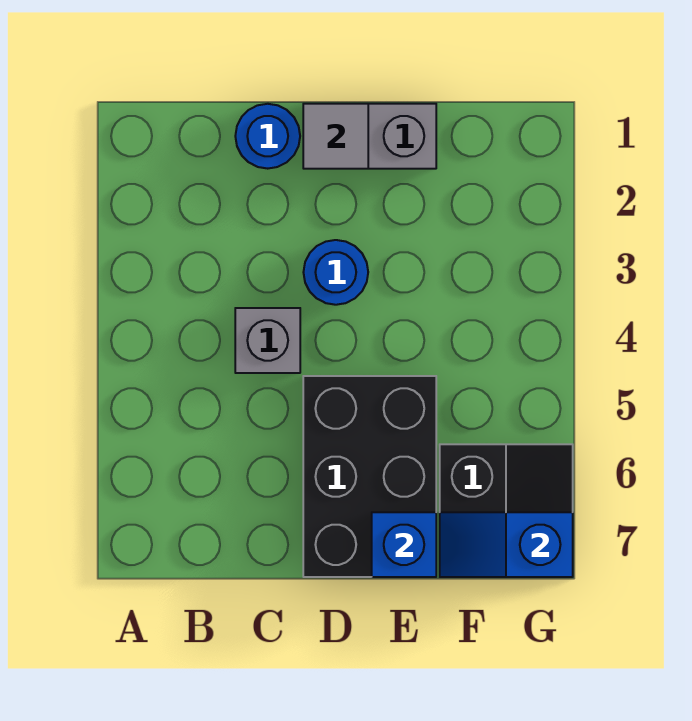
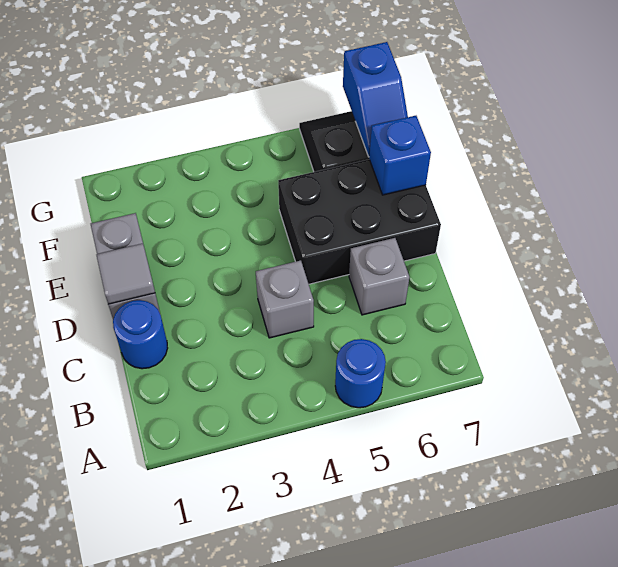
none -> grey 1x1 brick [349,238,410,315]
blue 1x1 round brick [303,240,368,305] -> blue 1x1 round brick moved to [335,339,386,408]

